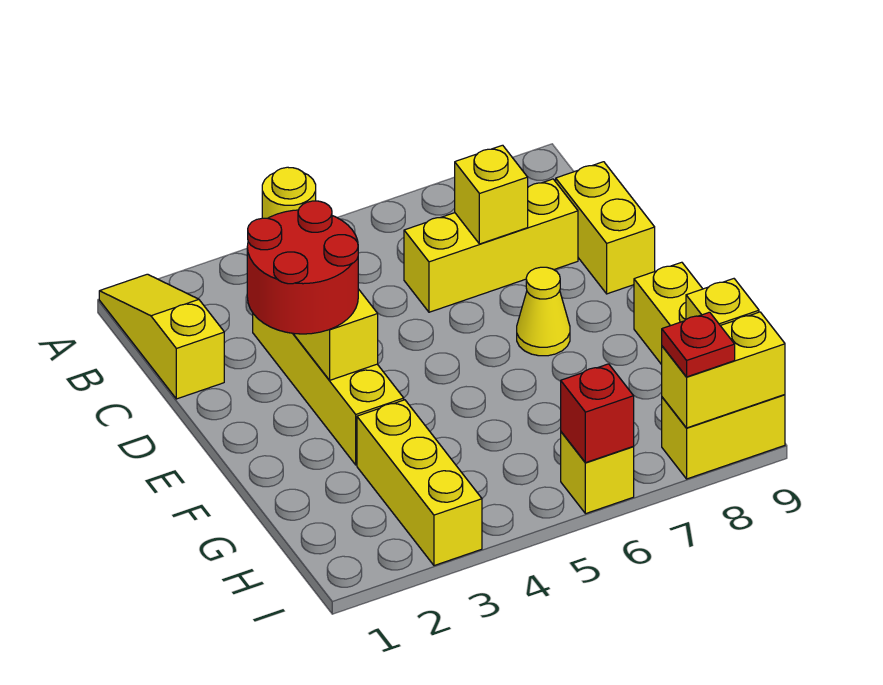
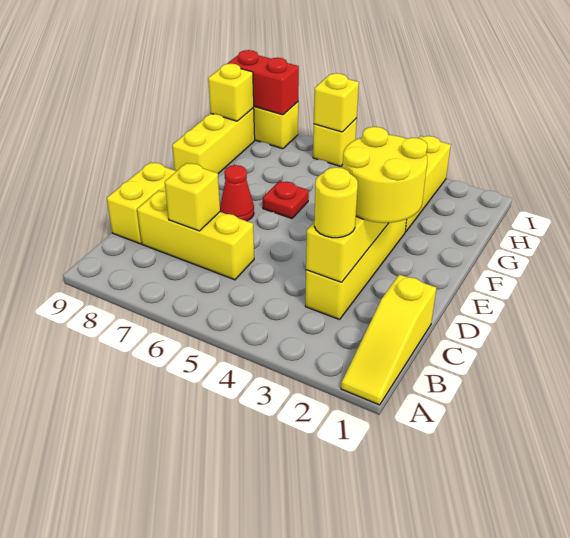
red 2x2 round brick [247,201,358,334] -> yellow 2x2 round brick [343,127,427,223]
yellow 1x1 cone [517,267,570,356] -> red 1x1 cone [220,165,254,221]
red 1x1 brick [561,364,634,463] -> yellow 1x1 brick [314,73,359,132]
yellow 1x2 brick [662,312,785,428] -> red 1x2 brick [227,50,299,115]
red 1x1 plate [662,312,735,377] -> red 1x1 plate moved to [263,181,309,218]

